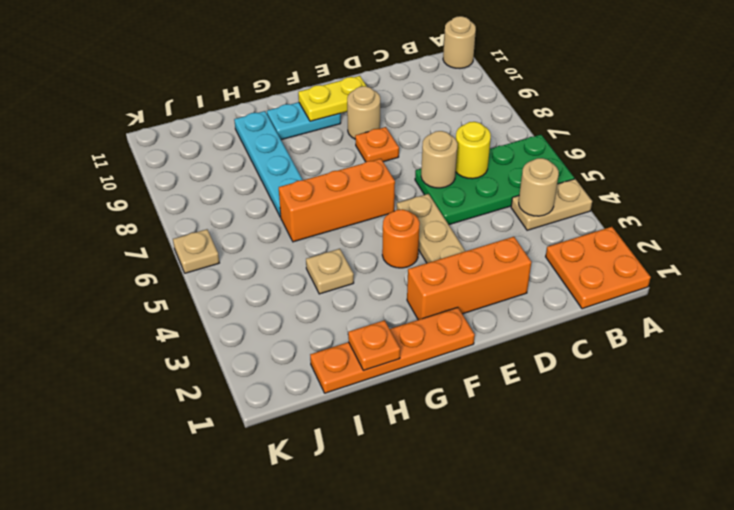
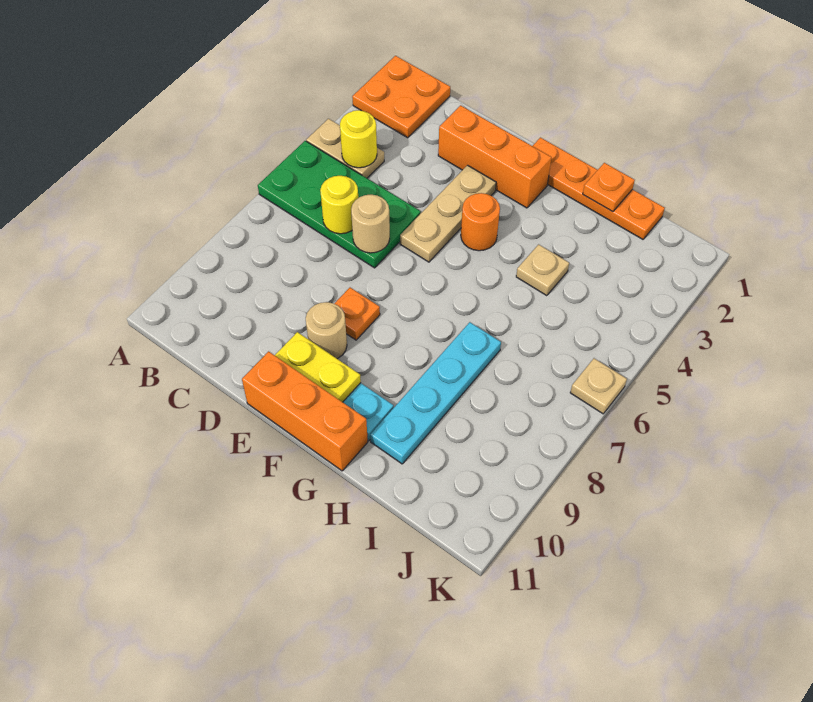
tan 1x1 round brick [443,16,476,68] -> none
tan 1x1 round brick [519,158,559,216] -> yellow 1x1 round brick [340,110,377,168]
orange 1x3 brick [279,159,395,242] -> orange 1x3 brick moved to [242,351,368,471]

